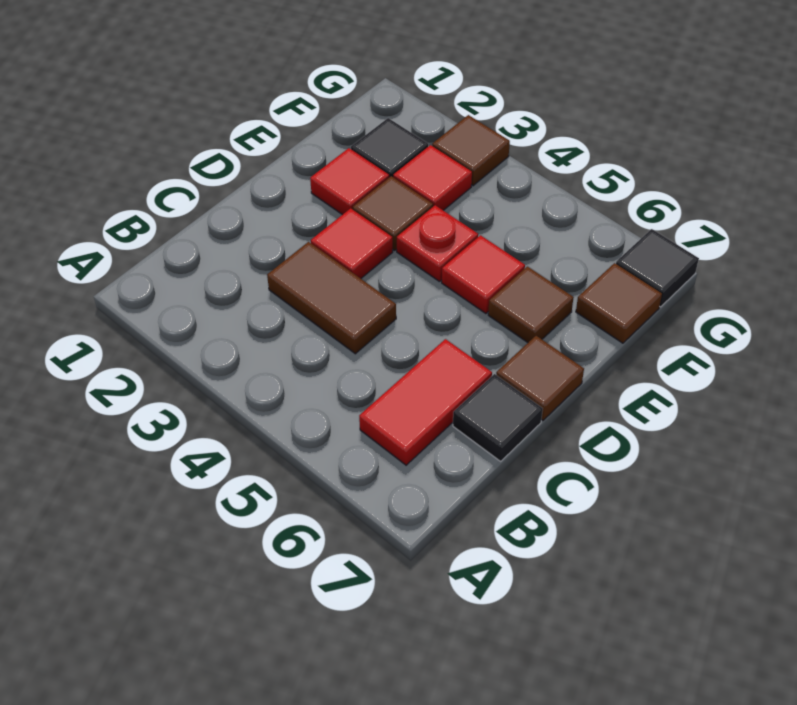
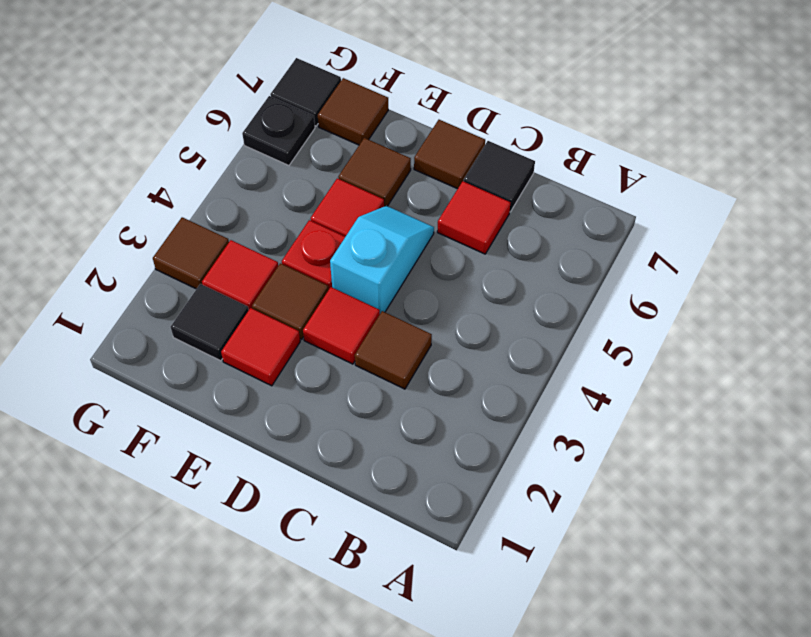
red 1x2 tile [359,339,492,465] -> red 1x1 tile [437,181,510,254]
brown 1x2 tile [267,242,396,354] -> brown 1x1 tile [355,311,432,389]
none -> cyan 1x2 slope [330,206,434,313]
none -> black 1x1 plate [242,96,315,165]

